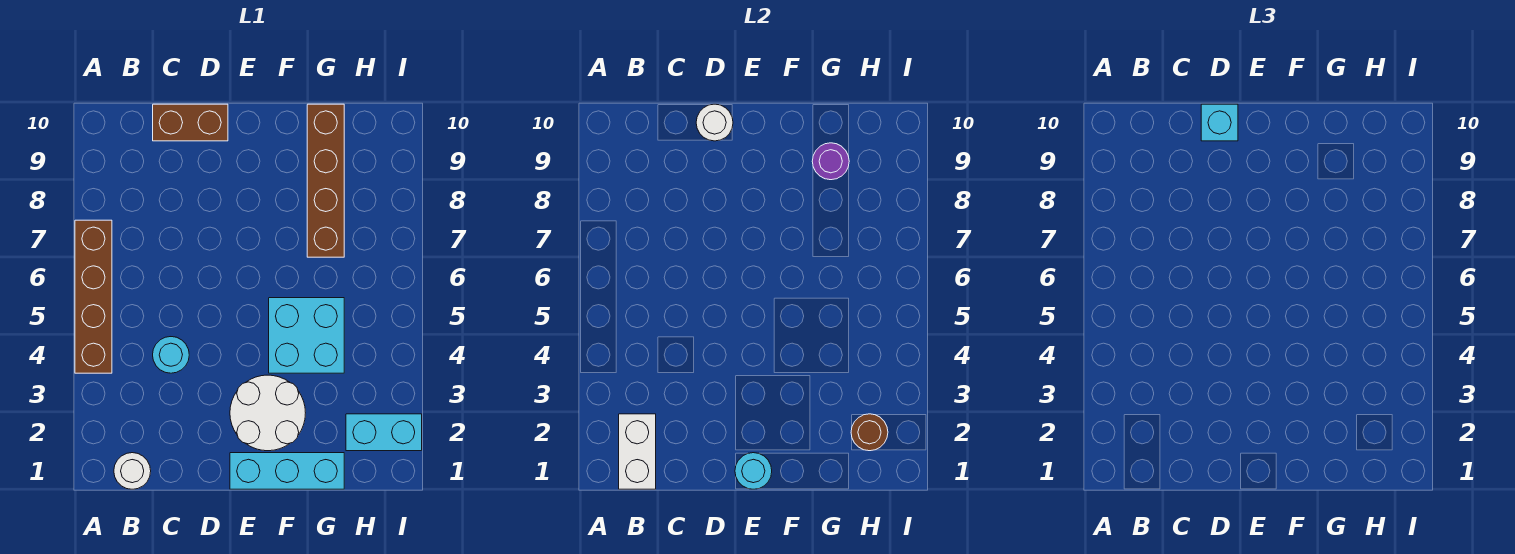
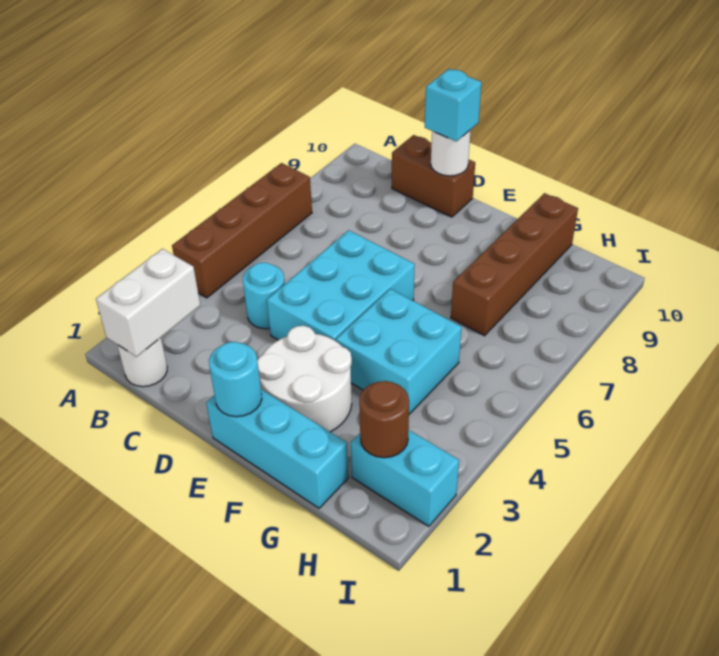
none -> cyan 2x3 brick [267,230,415,341]
purple 1x1 round brick [812,143,849,180] -> none

